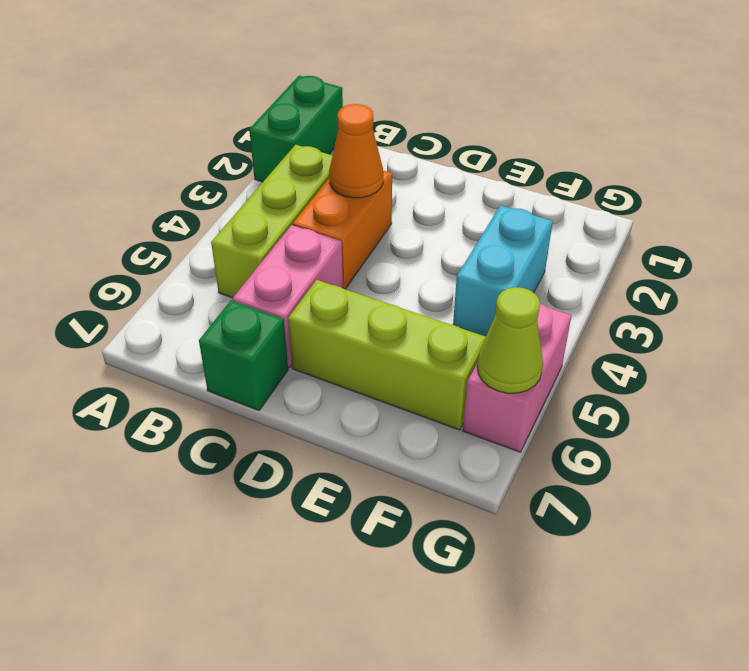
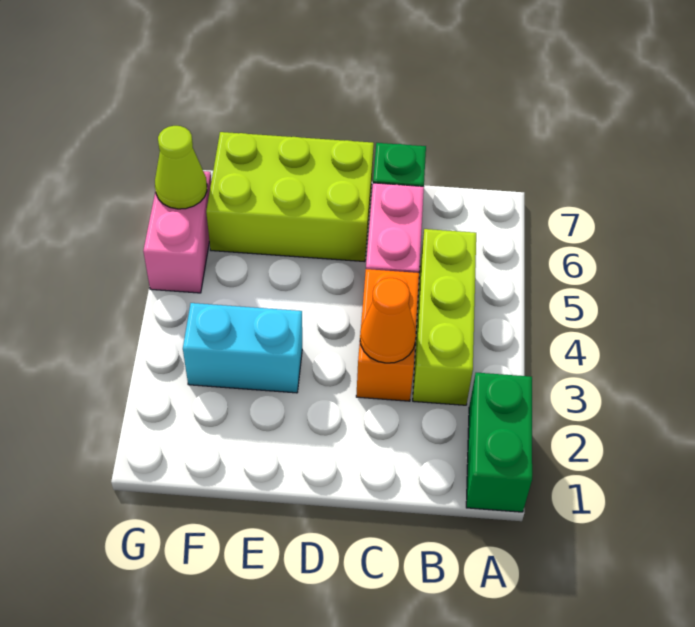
lime 1x3 brick [288,280,486,430] -> lime 2x3 brick [206,132,374,262]
cyan 1x2 brick [453,205,553,336] -> cyan 1x2 brick turned to [183,303,302,393]

